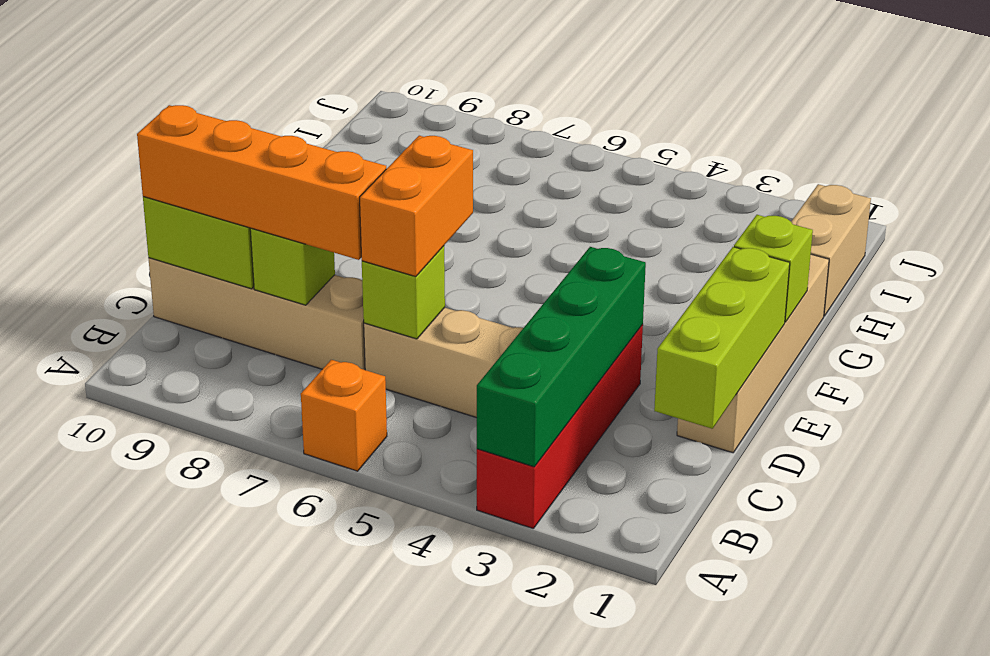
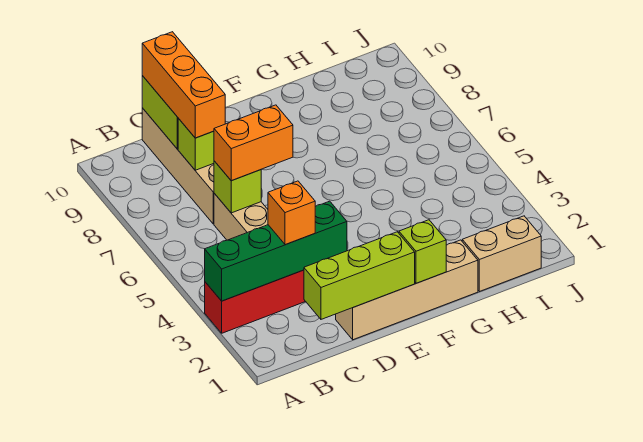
orange 1x1 brick [301,360,387,471] -> orange 1x1 brick moved to [268,181,315,245]
orange 1x4 brick [137,105,386,260] -> orange 1x3 brick [142,32,225,138]

